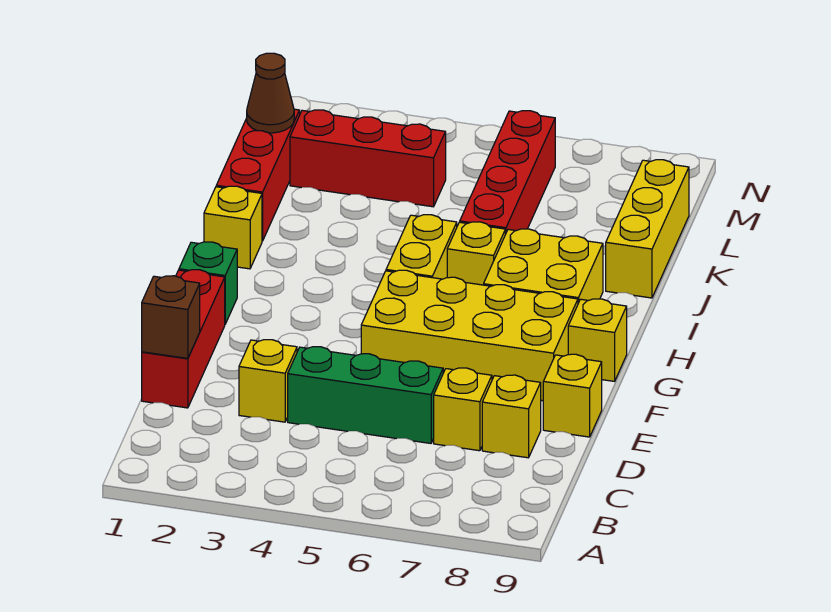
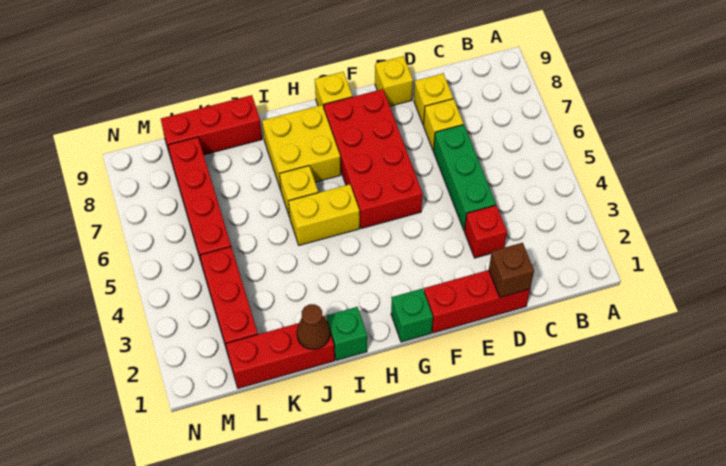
yellow 1x1 brick [239,340,297,422] -> red 1x1 brick [464,205,507,258]
yellow 2x4 brick [361,270,578,401] -> red 2x4 brick [324,89,423,229]
yellow 1x1 brick [204,186,262,269] -> green 1x1 brick [326,307,367,360]
red 1x4 brick [460,111,555,234] -> red 1x4 brick turned to [168,137,231,268]
yellow 1x3 brick [606,160,689,298] -> red 1x3 brick [161,95,262,158]
brown 1x1 cone [247,53,294,133] -> brown 1x1 cone moved to [297,304,330,349]

